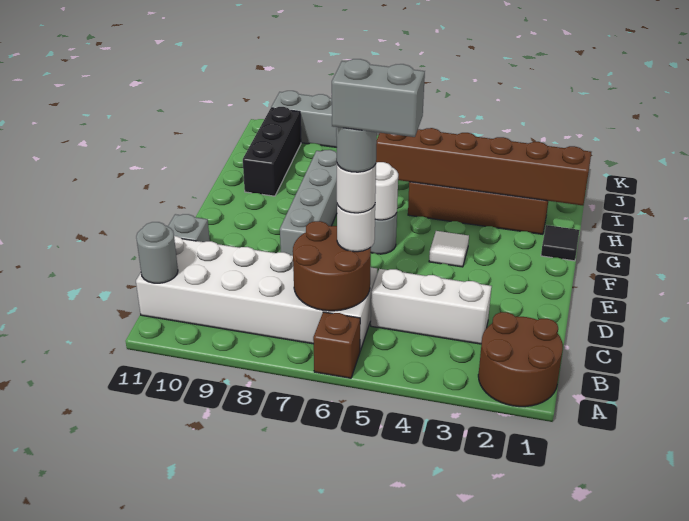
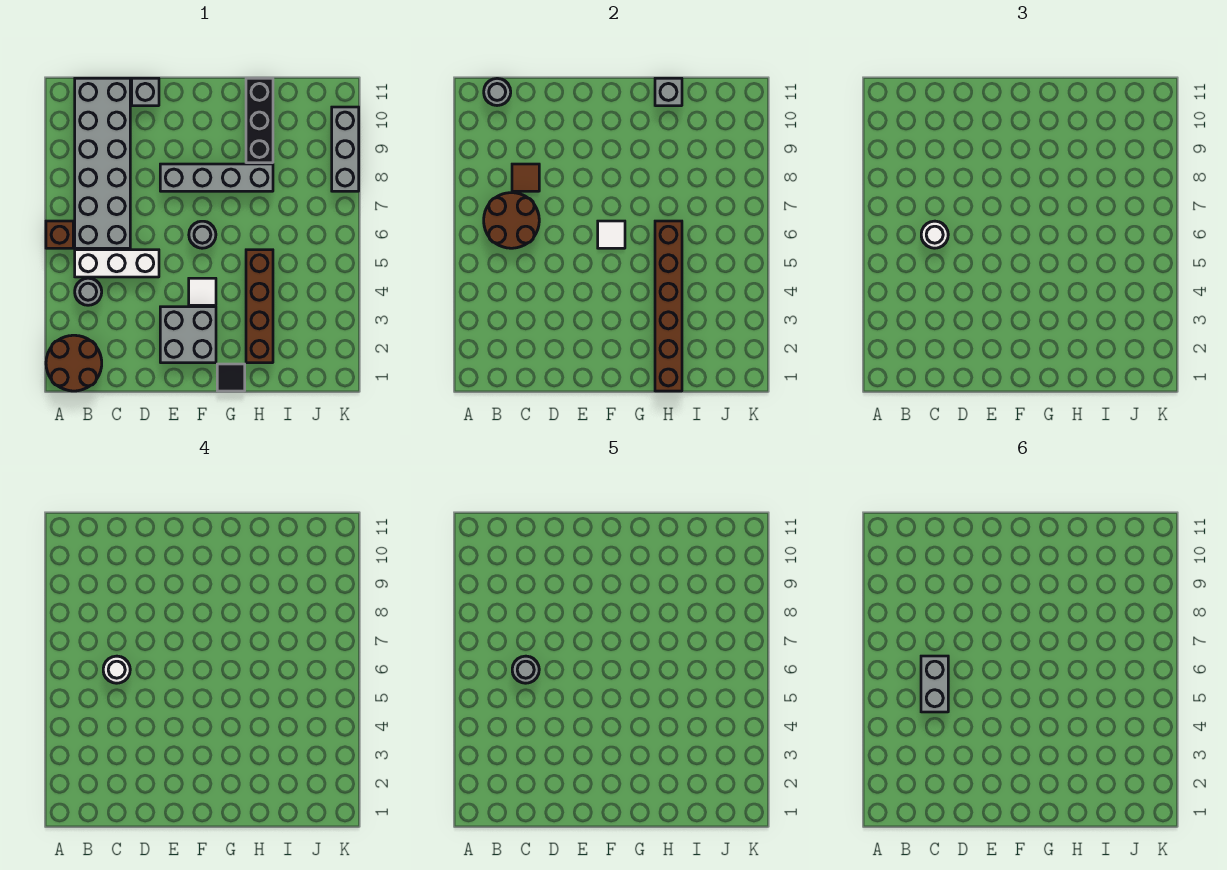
none -> grey 1x1 round brick [75,278,102,305]
white 2x6 brick [136,236,377,351] -> grey 2x6 brick [75,78,130,248]
white 1x3 brick [371,269,492,344] -> white 1x3 brick turned to [75,250,159,277]
none -> brown 1x1 tile [512,164,539,191]
none -> grey 2x2 brick [160,307,216,363]
white 1x1 round brick [375,162,398,220] -> white 1x1 tile [598,221,625,248]
black 1x3 brick [243,107,301,196] -> black 1x3 brick turned to [246,78,273,163]
none -> grey 1x1 brick [655,78,682,106]

